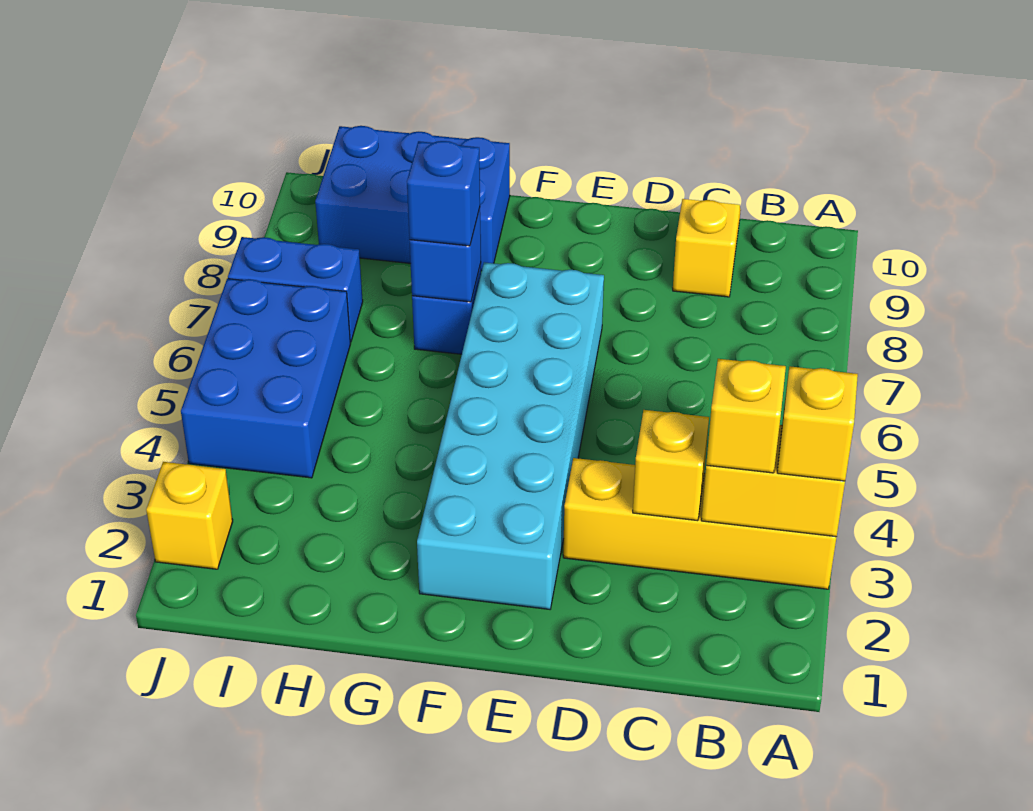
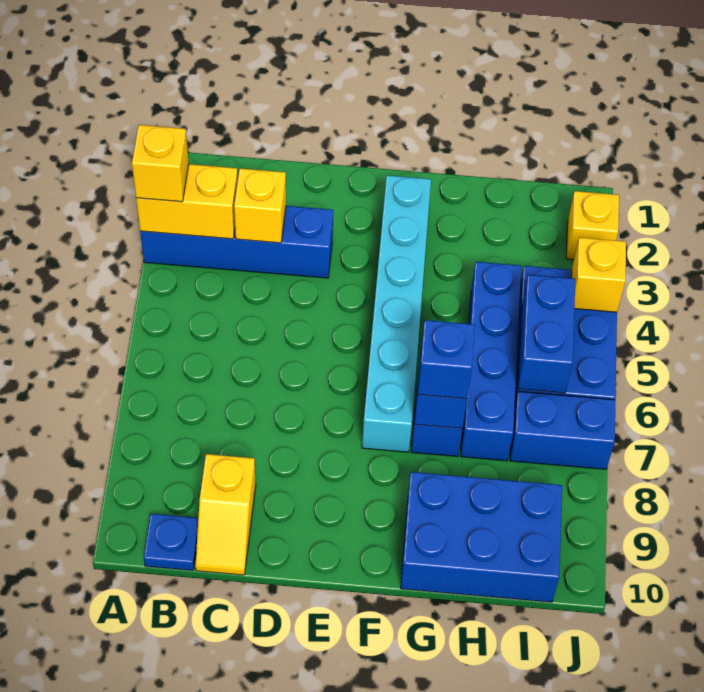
yellow 1x4 brick [563,458,836,589] -> blue 1x4 brick [140,206,333,278]
yellow 1x1 brick [706,359,786,473] -> yellow 1x1 brick moved to [572,237,626,312]
none -> blue 1x1 plate [144,514,198,571]
cyan 2x6 brick [417,262,604,609] -> cyan 1x6 brick [362,175,431,452]
none -> blue 1x4 brick [461,262,521,461]
none -> blue 1x2 brick [518,275,575,393]

